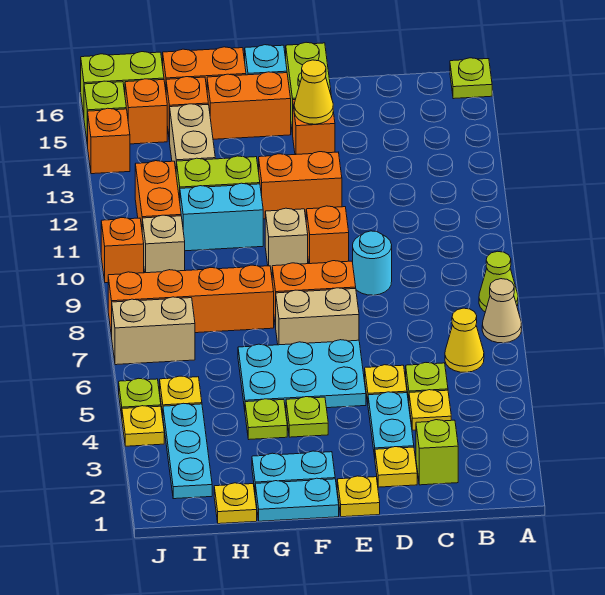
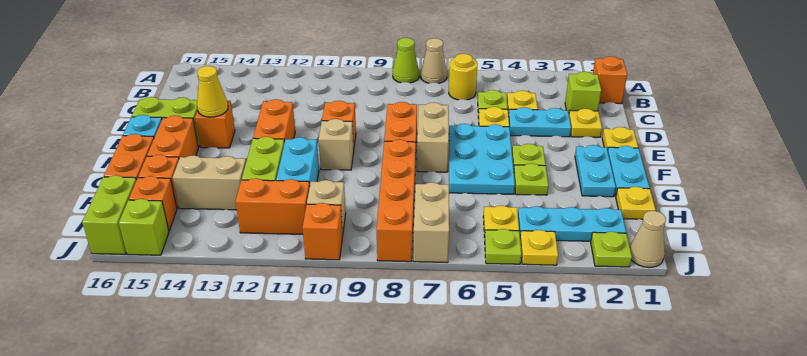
lime 1x1 plate [450,58,492,99] -> lime 1x1 plate moved to [591,232,632,267]
yellow 1x1 cone [445,308,484,372] -> yellow 1x1 round brick [449,54,478,100]
cyan 1x1 round brick [353,231,392,295] -> none
none -> tan 1x1 cone [630,211,666,267]
orange 1x1 brick [88,108,130,174] -> orange 1x1 brick moved to [593,56,627,104]

